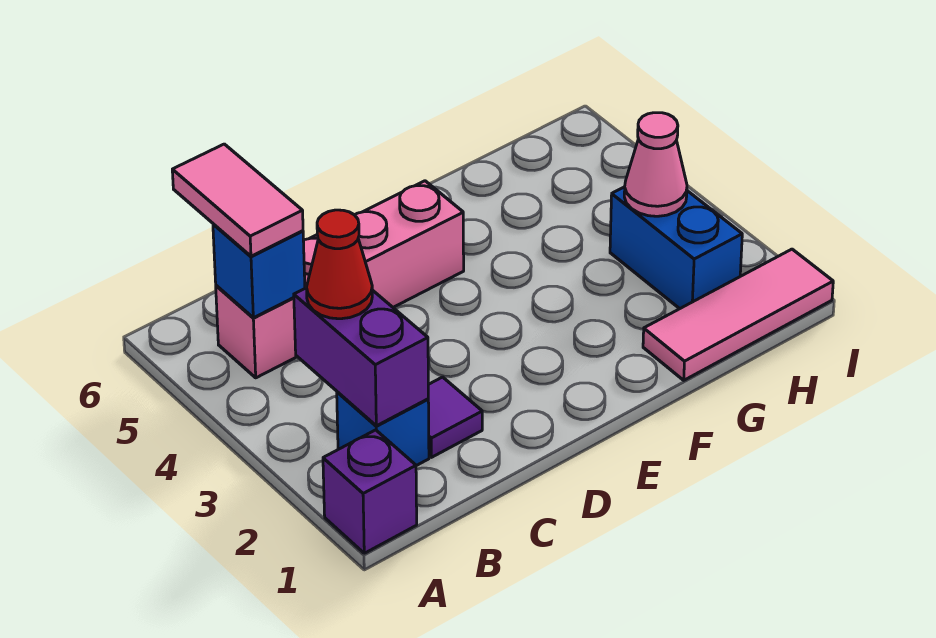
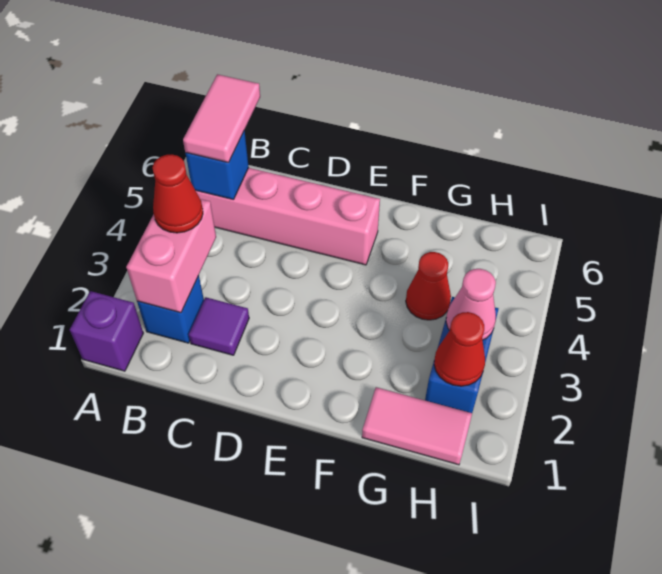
purple 1x2 brick [294,288,428,426] -> pink 1x2 brick [126,199,216,313]
pink 1x3 tile [643,249,833,380] -> pink 1x2 tile [362,387,472,465]
none -> red 1x1 cone [406,252,451,320]
none -> red 1x1 cone [434,312,485,386]

